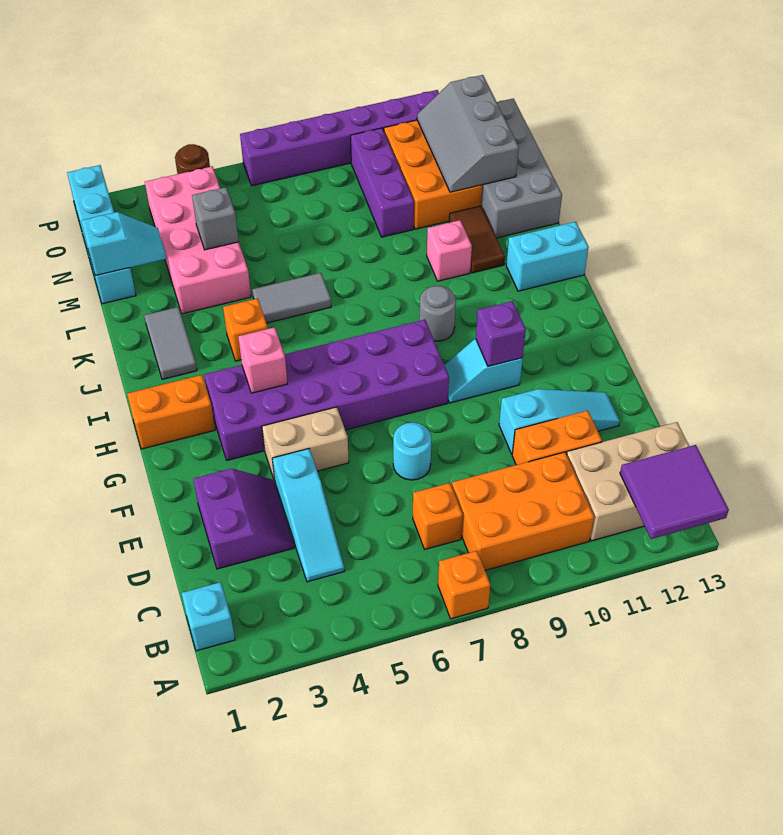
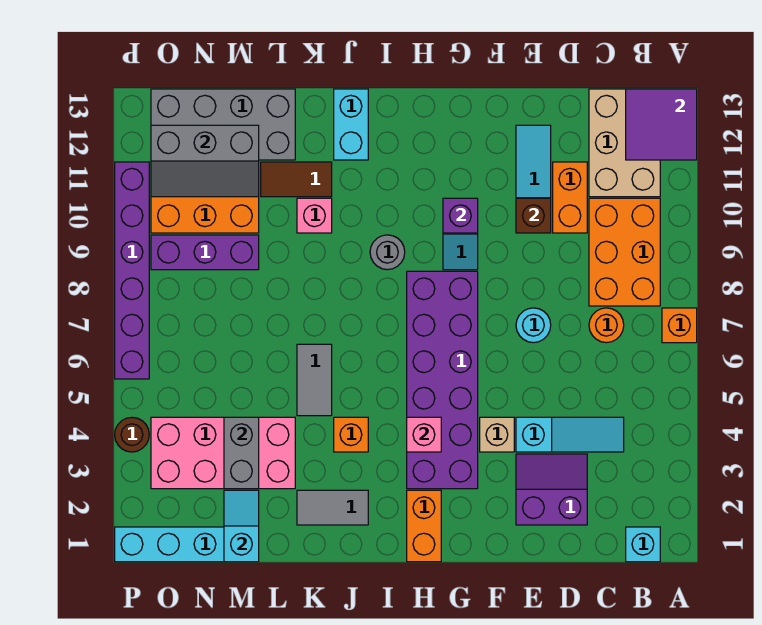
orange 1x1 brick [413,483,463,549] -> orange 1x1 round brick [589,308,624,343]
none -> brown 1x1 brick [516,198,551,233]
tan 1x2 brick [262,407,349,482] -> tan 1x1 brick [480,417,514,452]
grey 1x1 brick [192,187,239,250] -> grey 1x2 brick [224,417,259,489]

